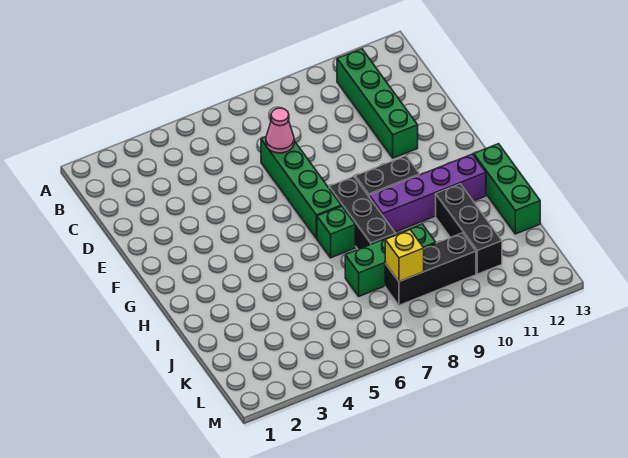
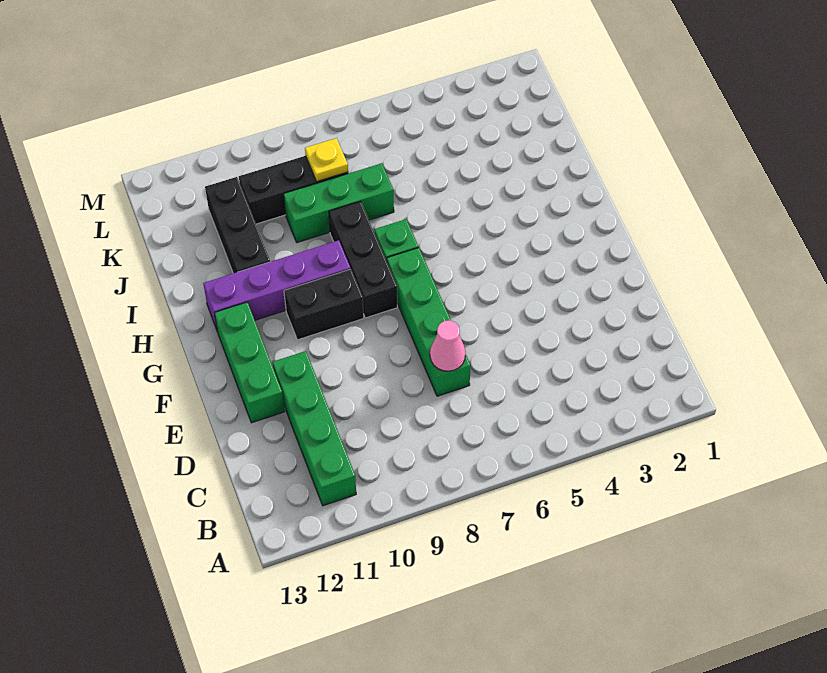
green 1x3 brick [474,144,540,234] -> green 1x3 brick moved to [215,302,285,423]
yellow 1x1 brick [385,230,424,282] -> yellow 1x1 plate [305,138,348,182]

